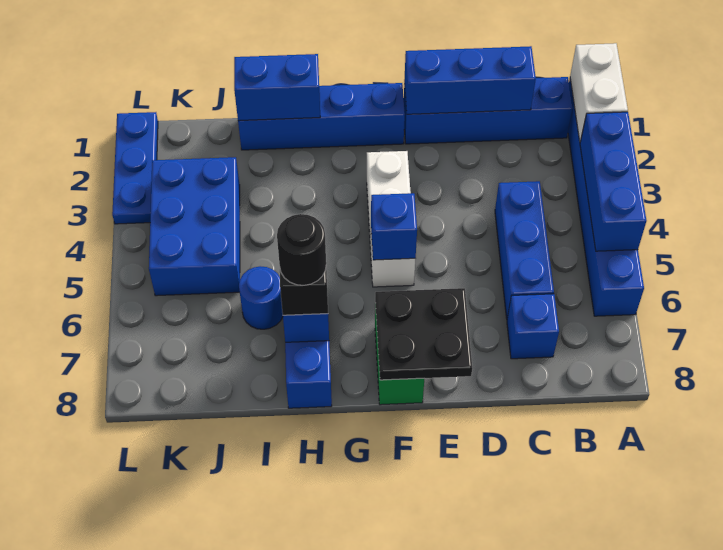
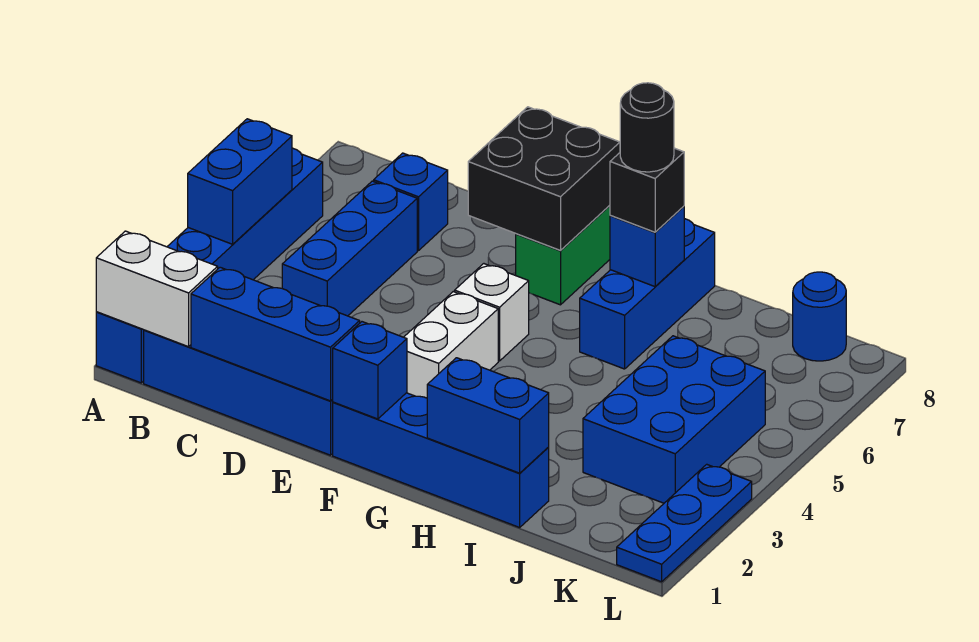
white 1x2 brick [570,43,628,142] -> white 1x2 brick turned to [96,231,218,347]
blue 1x3 brick [580,112,647,251] -> blue 1x2 brick [188,119,292,244]
black 2x2 plate [375,288,472,380] -> black 2x2 brick [468,107,620,250]
blue 1x1 brick [371,193,417,260] -> blue 1x1 brick moved to [332,322,407,419]
blue 1x1 round brick [239,266,283,329] -> blue 1x1 round brick moved to [793,272,846,361]

